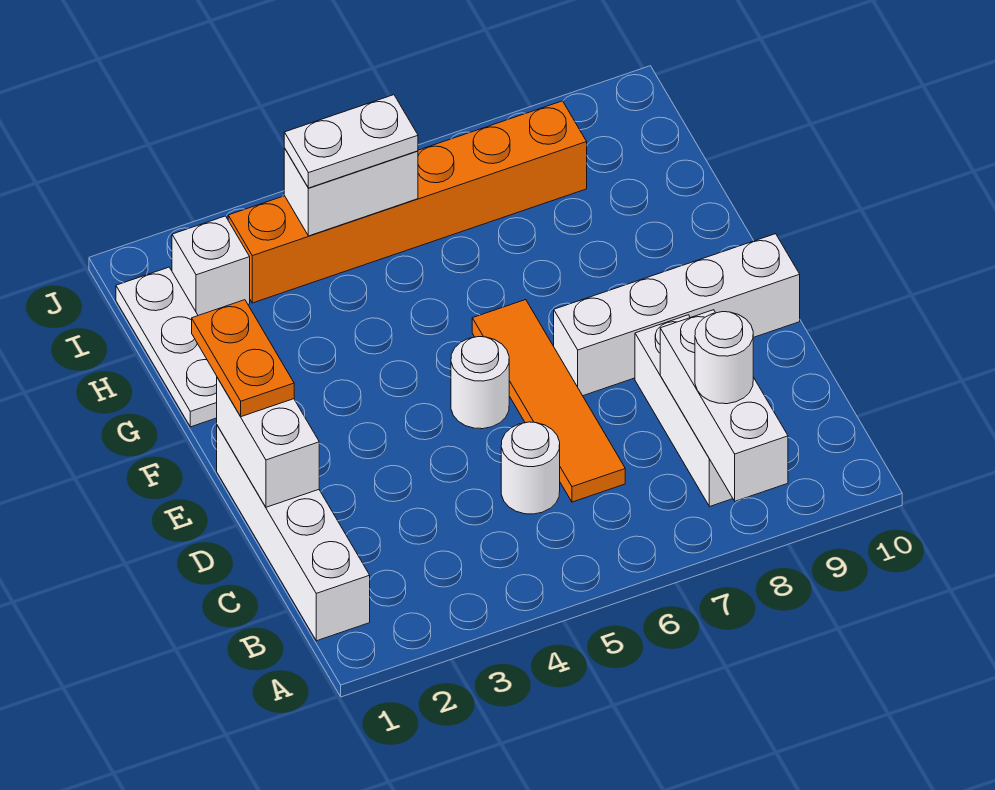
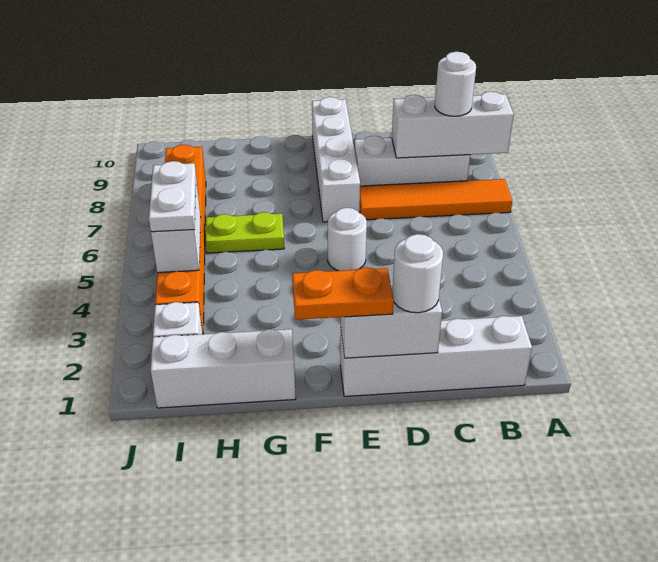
white 1x1 round brick [501,422,560,514] -> white 1x1 round brick moved to [392,234,443,313]
orange 1x4 tile [472,300,625,502] -> orange 1x4 tile moved to [360,179,512,220]
white 1x3 plate [116,267,217,427] -> white 1x3 brick [151,329,296,408]
none -> lime 1x2 plate [205,212,284,253]

